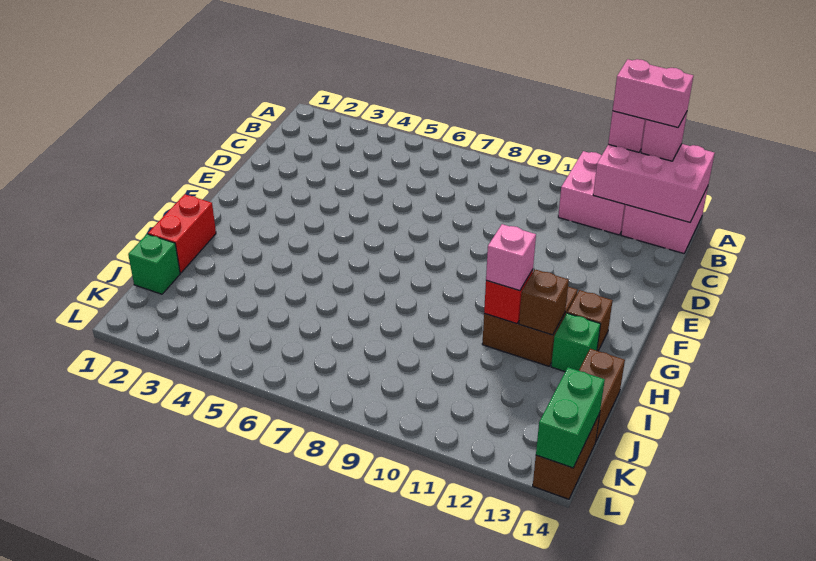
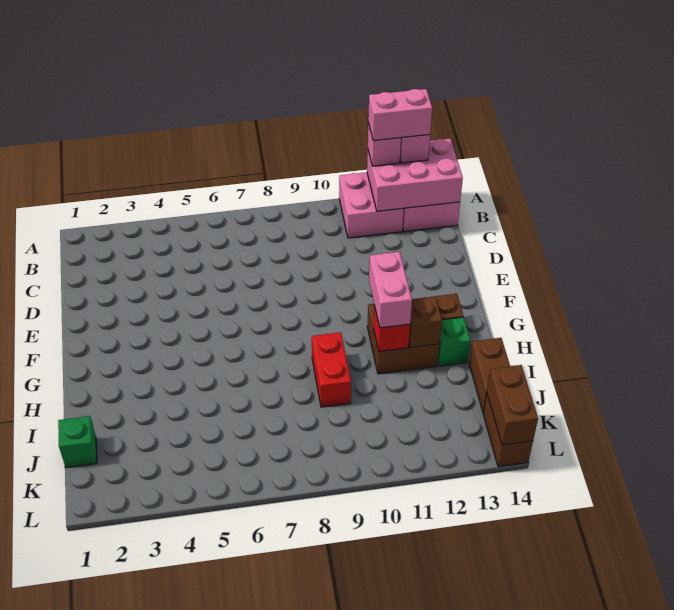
red 1x2 brick [148,194,216,273] -> red 1x2 brick moved to [312,332,351,407]
pink 1x1 brick [486,224,536,291] -> pink 1x2 brick [369,252,412,328]
green 1x2 brick [536,367,605,468] -> brown 1x2 brick [487,365,538,445]

